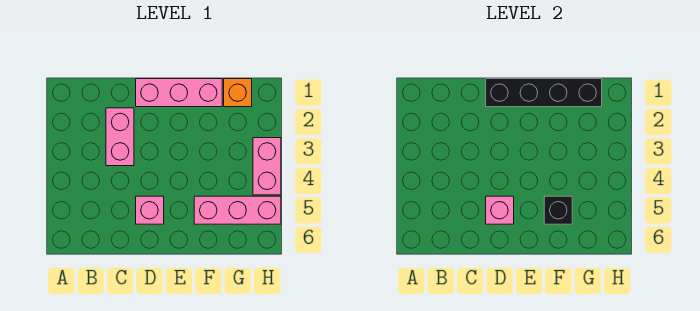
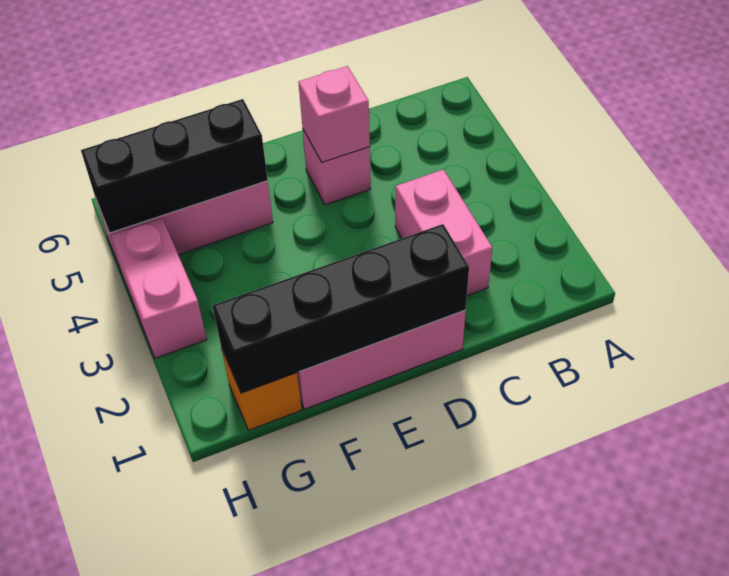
black 1x1 brick [544,196,572,224] -> black 1x3 brick [81,99,268,233]

